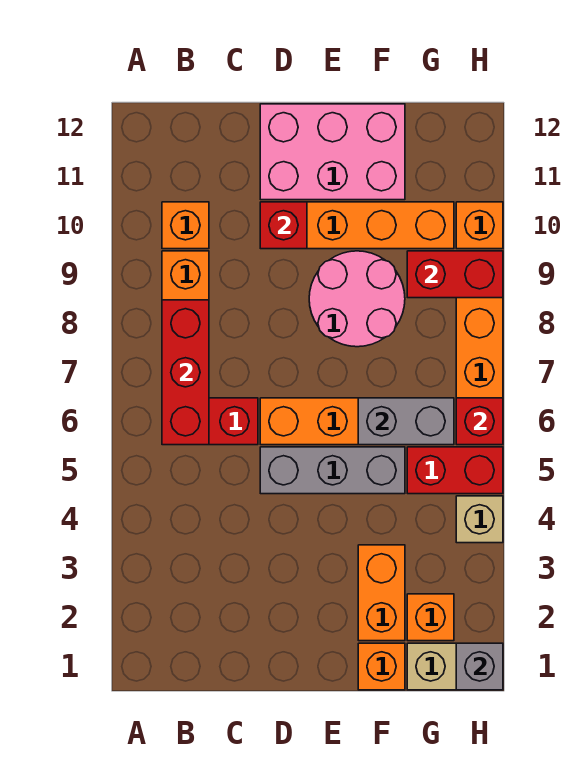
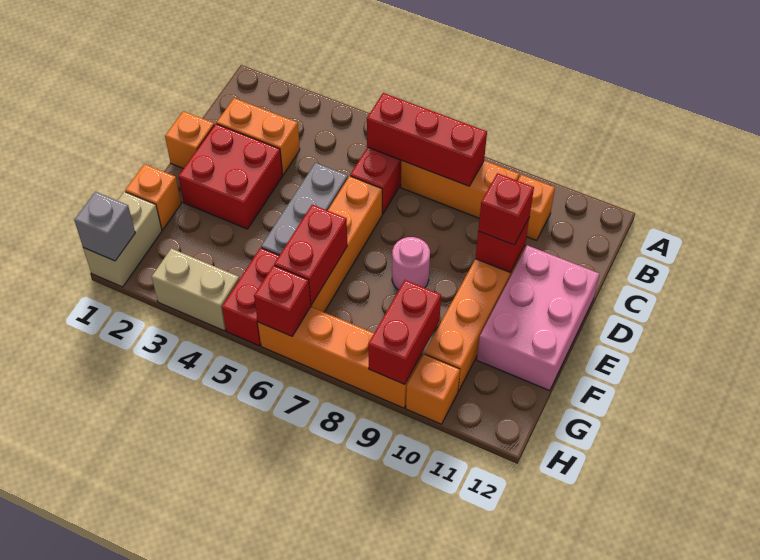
none -> red 2x2 brick [178,124,283,229]
none -> red 1x1 brick [478,173,534,245]
pink 2x2 round brick [309,251,405,347] -> pink 1x1 round brick [392,237,430,290]
orange 1x2 brick [358,545,405,641] -> orange 1x2 brick moved to [217,98,300,175]
grey 1x2 brick [358,398,454,445] -> red 1x2 brick [274,205,347,305]
orange 1x1 brick [407,594,454,641] -> orange 1x1 brick moved to [165,111,214,169]
tan 1x1 brick [456,496,503,543] -> tan 1x2 brick [152,248,239,331]

